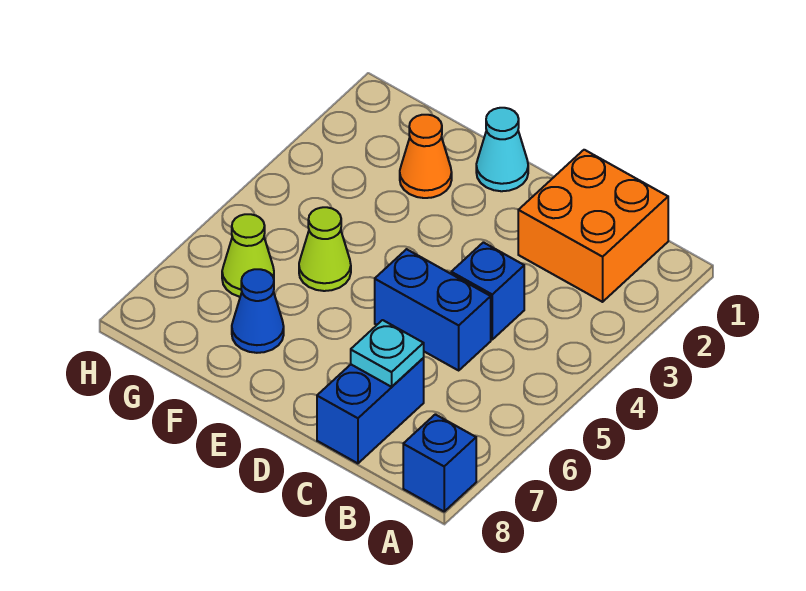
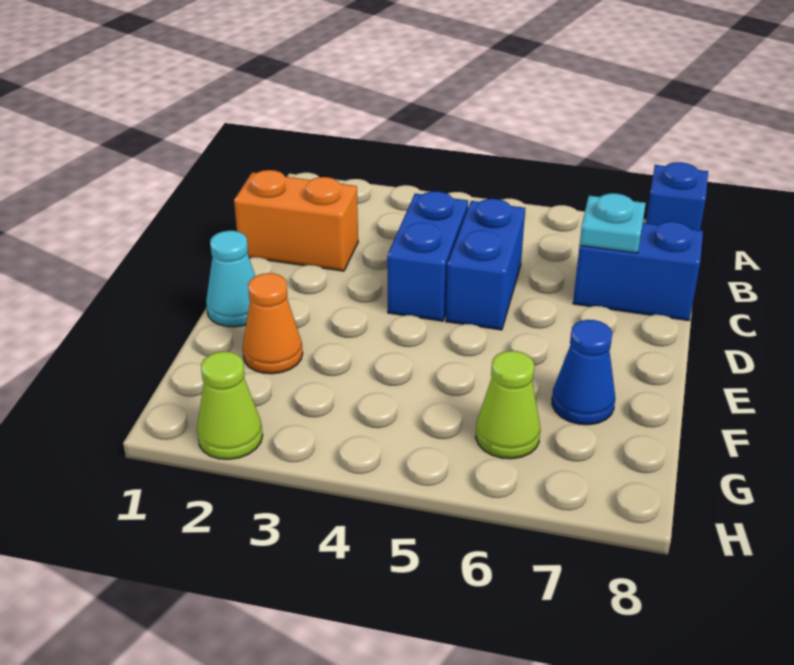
orange 2x2 brick [518,150,668,302] -> orange 1x2 brick [234,170,358,271]
blue 1x1 brick [451,242,524,339] -> blue 1x2 brick [387,191,468,321]
lime 1x1 cone [299,207,351,291] -> lime 1x1 cone moved to [197,351,263,459]

